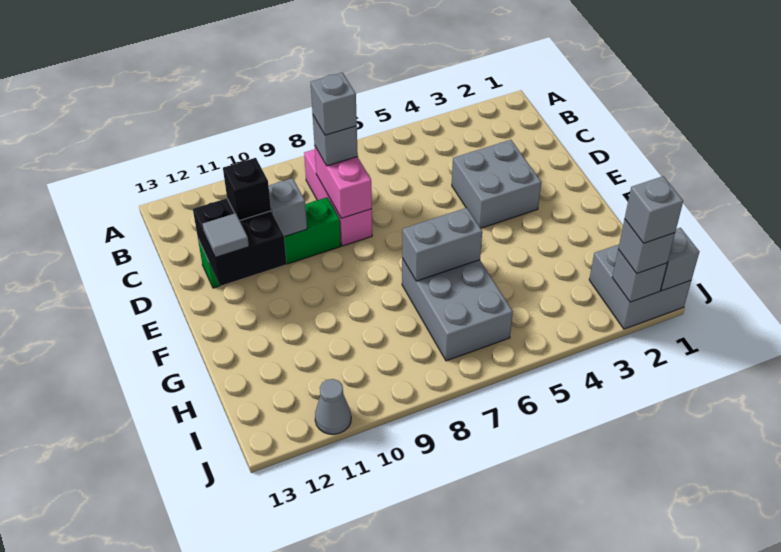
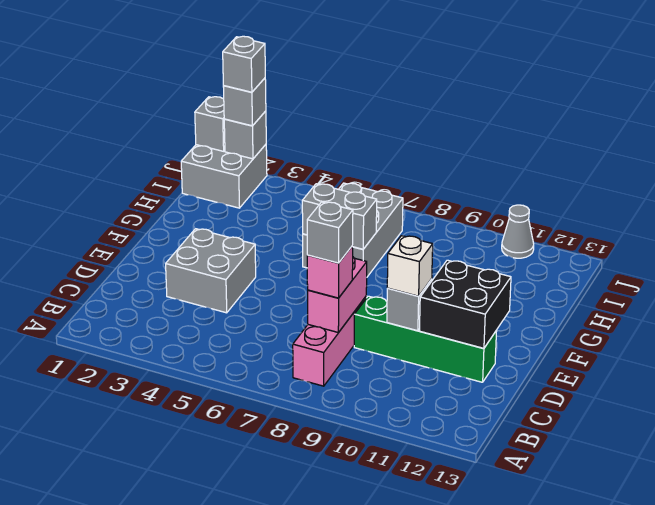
grey 1x1 brick [313,116,358,166] -> pink 1x1 brick [307,246,353,298]
none -> white 1x1 brick [387,236,433,296]
black 1x1 brick [223,158,271,220] -> none
grey 1x1 tile [203,213,249,257] -> none

